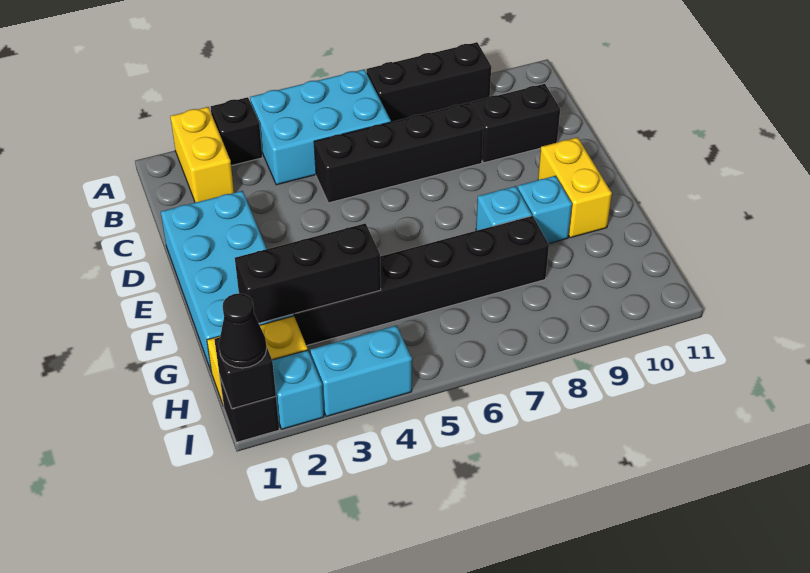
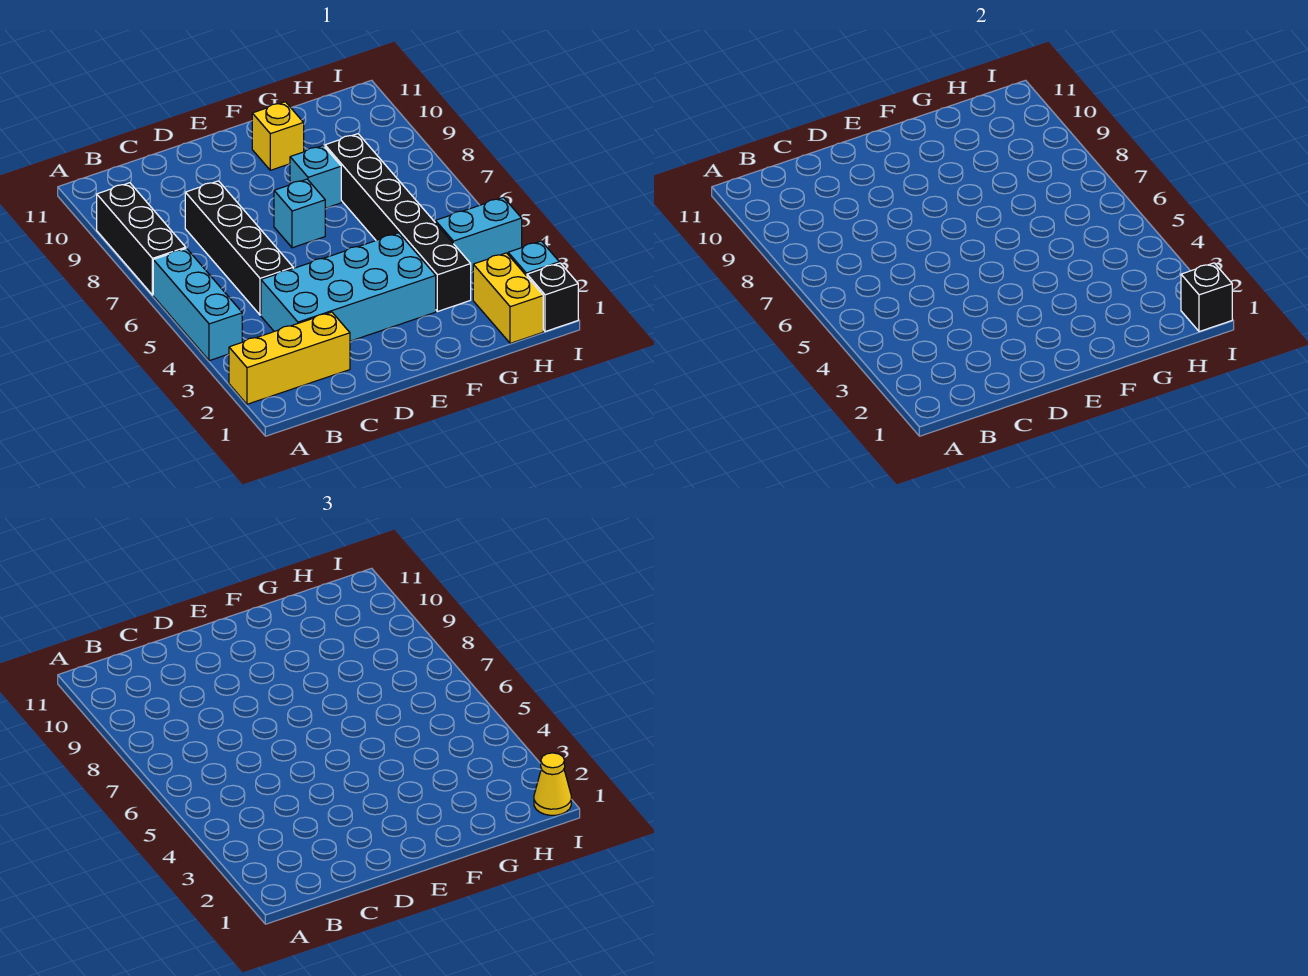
yellow 1x2 brick [170,107,234,203] -> yellow 1x3 brick [229,312,350,404]
black 1x1 brick [211,97,262,166] -> none
cyan 2x3 brick [250,69,391,185] -> cyan 1x3 brick [153,248,242,361]
black 1x2 brick [471,84,560,163] -> none
cyan 2x4 brick [161,191,294,370] -> cyan 2x4 brick moved to [261,233,436,341]
yellow 1x2 brick [538,137,612,238] -> yellow 1x1 brick [252,102,304,170]
cyan 1x1 brick [518,176,572,244] -> cyan 1x1 brick moved to [274,179,325,248]
black 1x3 brick [235,223,381,323] -> none
black 1x1 cone [219,294,267,368] -> yellow 1x1 cone [534,753,571,815]
cyan 1x2 brick [310,326,412,417] -> cyan 1x2 brick turned to [435,197,522,272]

